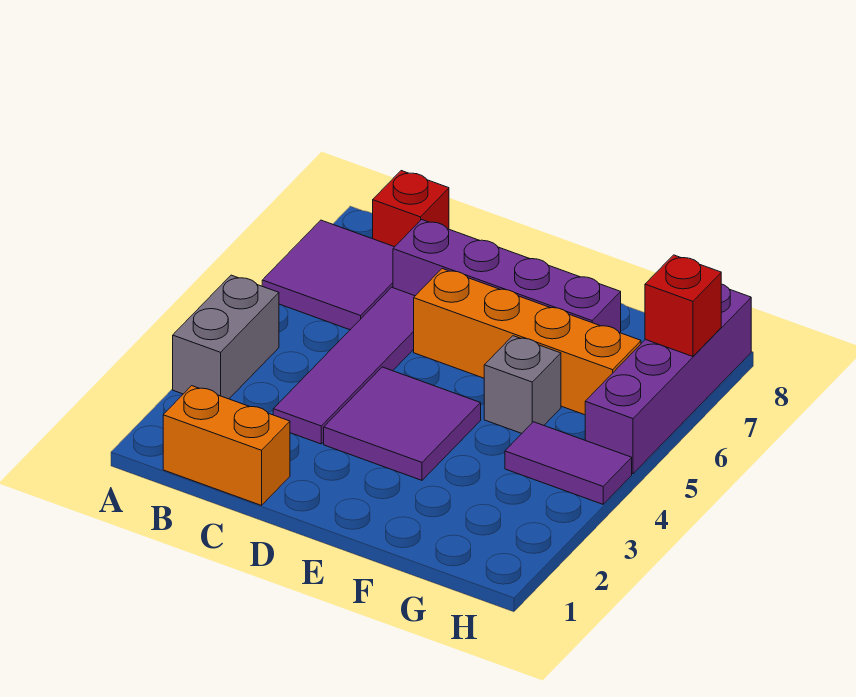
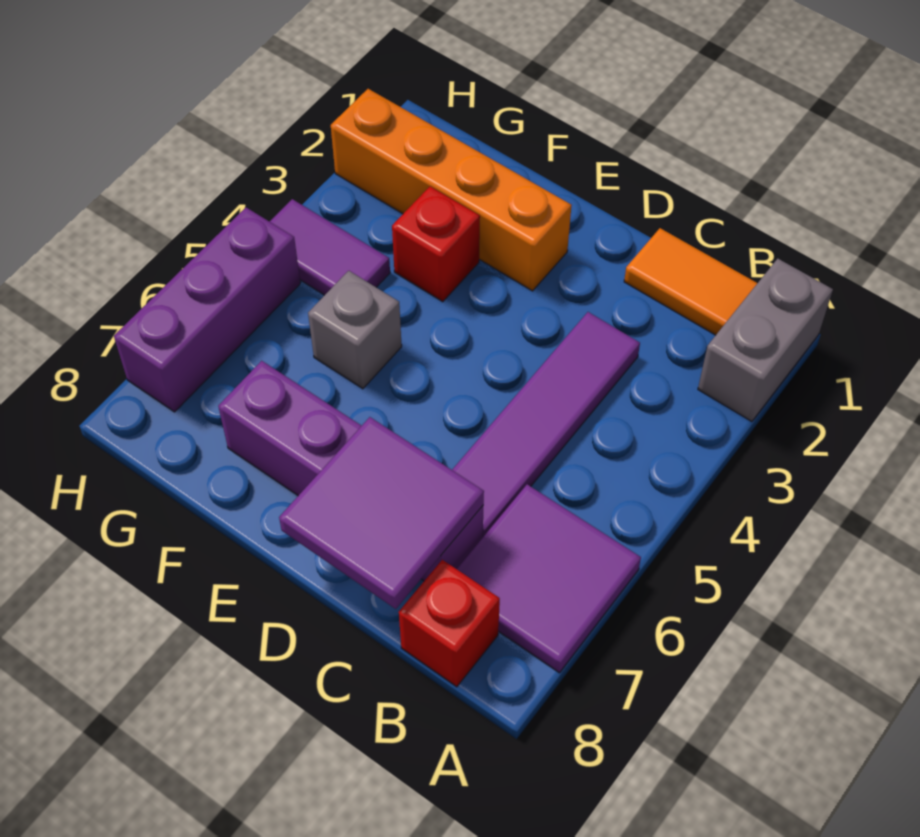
grey 1x2 brick [173,275,279,399] -> grey 1x2 brick moved to [698,259,833,422]
orange 1x2 brick [163,386,290,505] -> orange 1x2 tile [624,228,757,335]
purple 2x2 tile [324,367,481,480] -> purple 2x2 tile moved to [279,417,484,609]
orange 1x4 brick [414,269,641,415] -> orange 1x4 brick moved to [331,89,572,291]
purple 1x4 brick [585,284,751,474] -> purple 1x3 brick [114,208,300,412]
red 1x1 brick [645,255,721,357] -> red 1x1 brick moved to [392,186,480,302]

